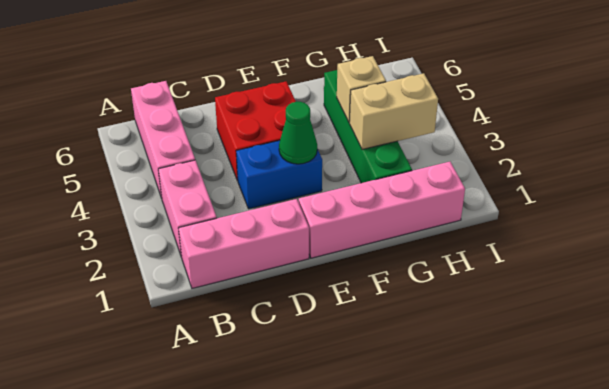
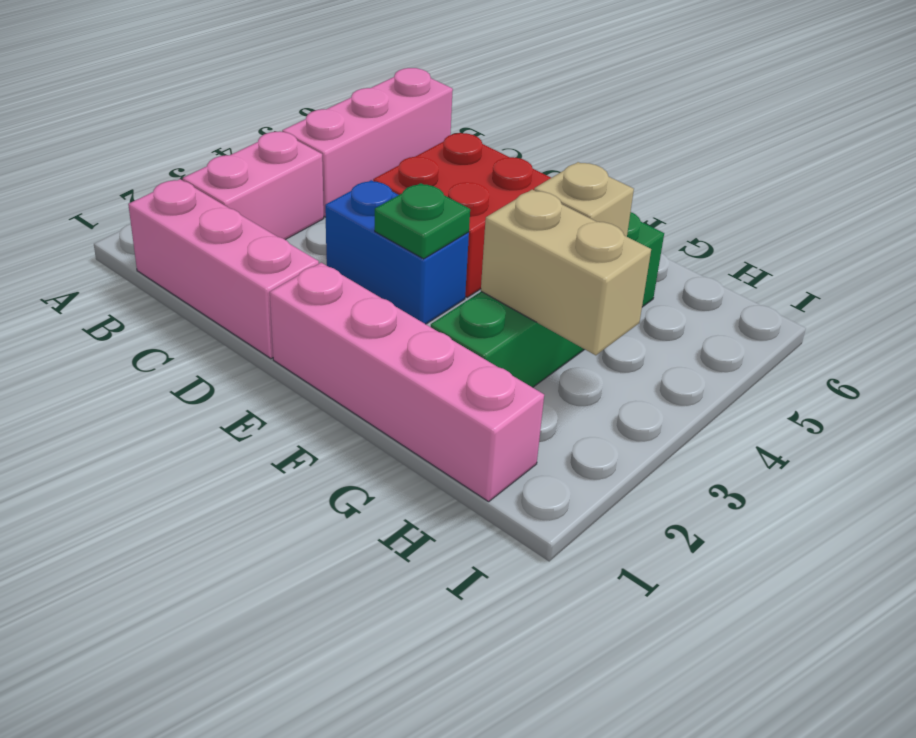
green 1x1 cone [279,102,317,164] -> green 1x1 plate [375,183,470,259]

